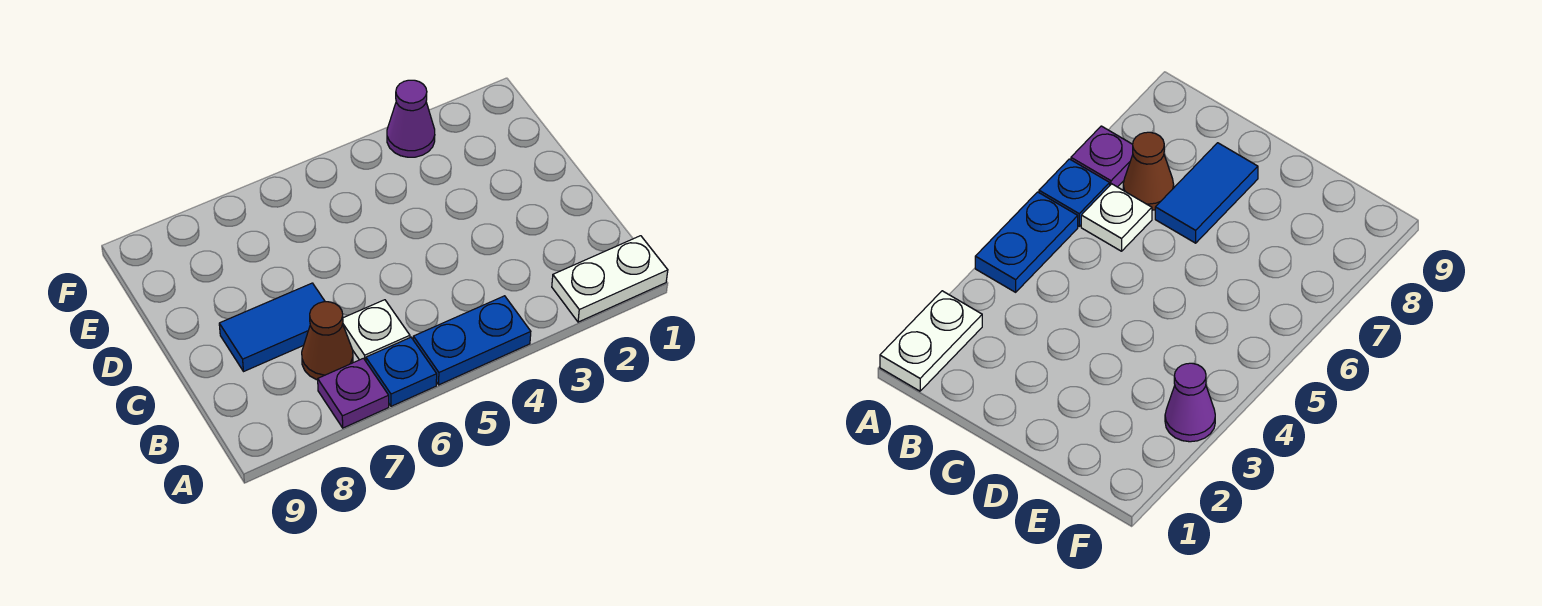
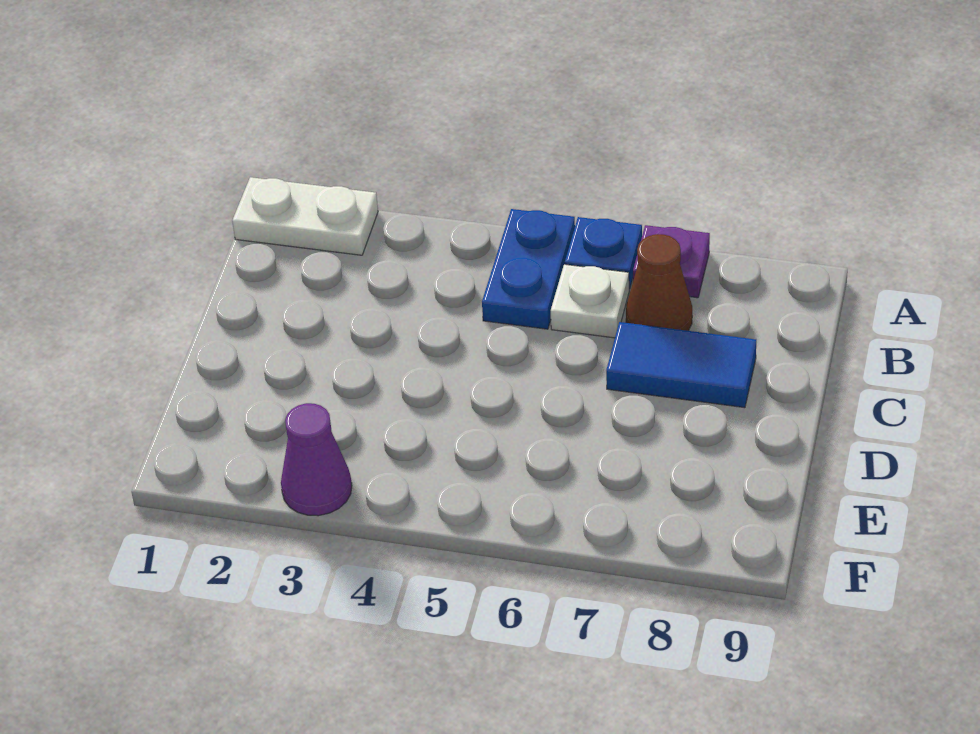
blue 1x2 plate [413,296,531,385] -> blue 1x2 plate turned to [482,209,575,329]

